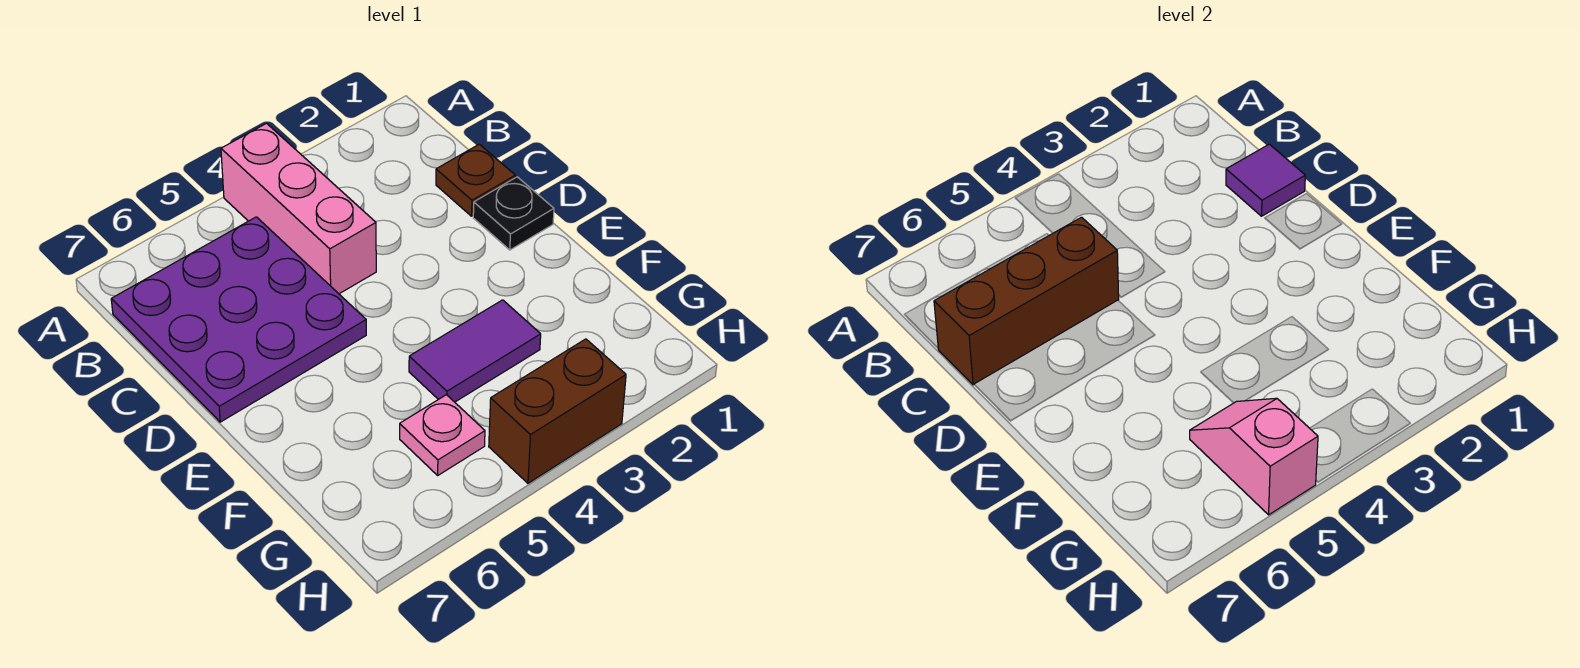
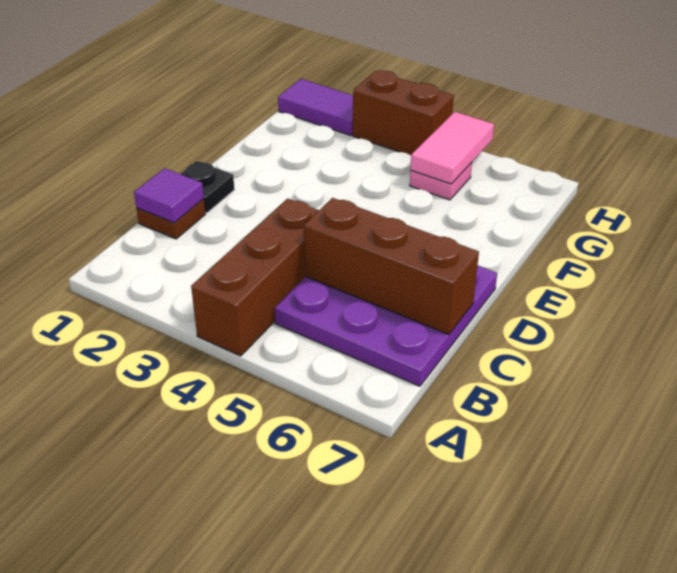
pink 1x3 brick [221,123,376,294] -> brown 1x3 brick [191,199,319,356]
purple 1x2 tile [409,300,541,402] -> purple 1x2 tile moved to [278,79,353,136]
pink 1x2 slope [1190,398,1318,515] -> pink 1x2 tile [410,112,494,184]

